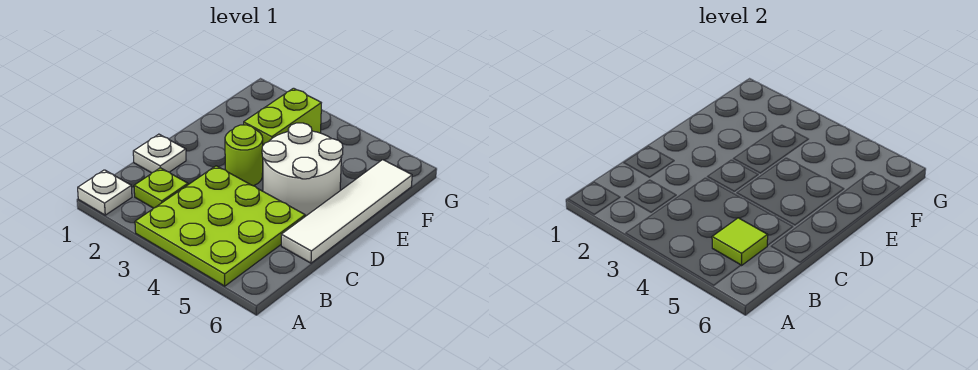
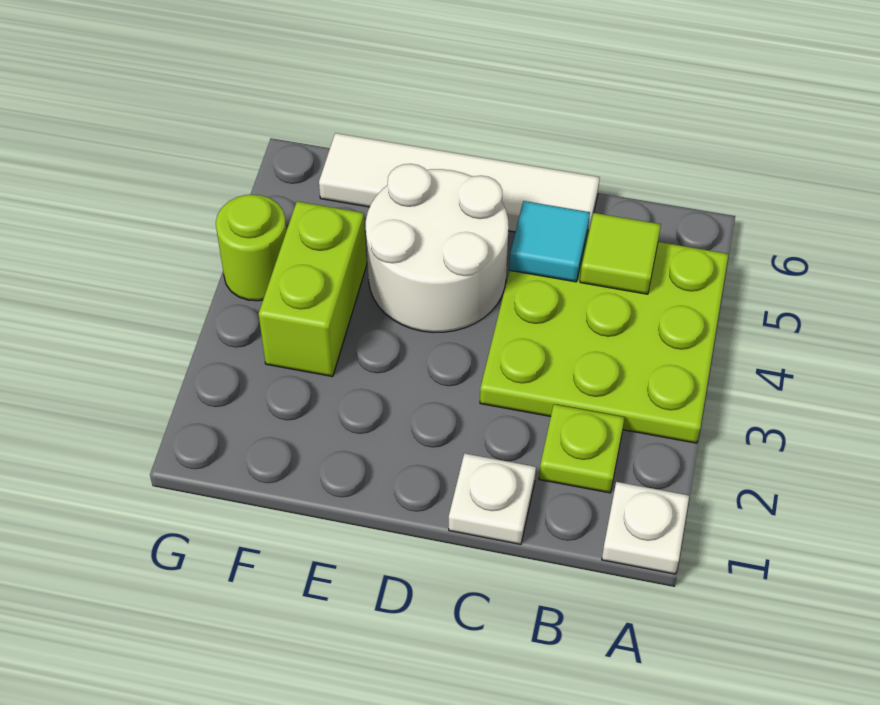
none -> cyan 1x1 tile [509,201,590,282]
lime 1x1 round brick [225,125,263,186] -> lime 1x1 round brick moved to [216,194,287,301]
lime 1x2 brick [244,88,321,145] -> lime 1x2 brick turned to [259,201,367,377]

